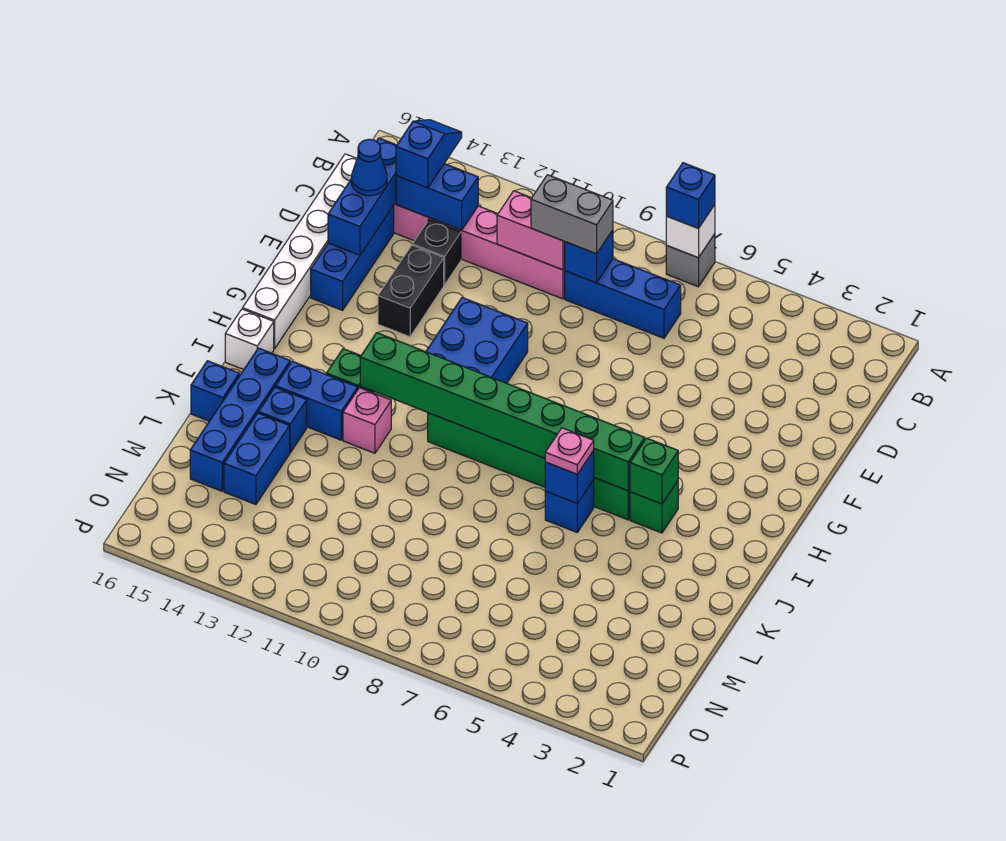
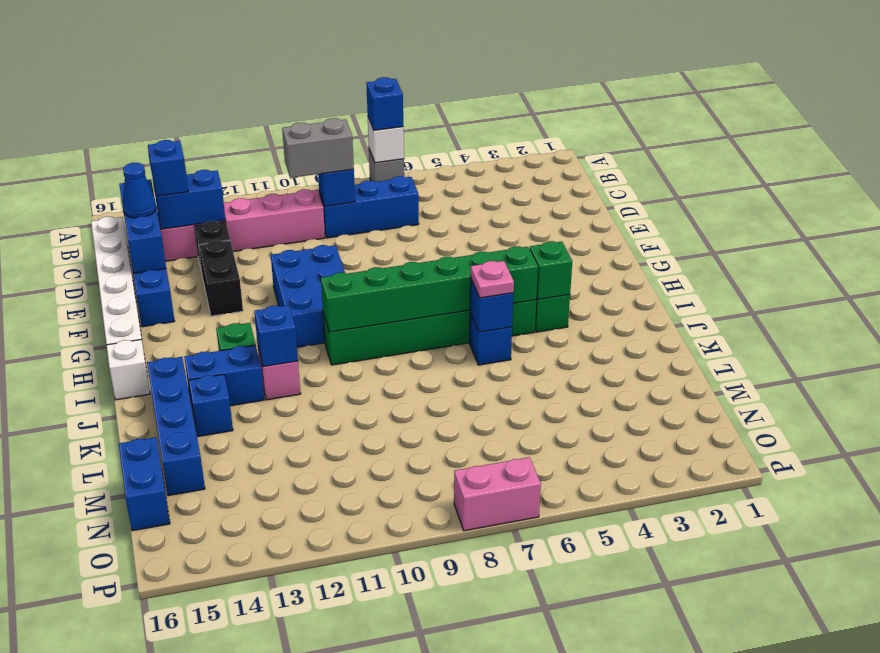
pink 1x2 brick [497,191,565,270] -> pink 1x2 brick moved to [454,457,541,531]
green 1x8 brick [360,333,645,491] -> green 1x6 brick [321,246,538,332]
blue 1x1 brick [191,361,239,421] -> blue 1x1 brick moved to [254,305,298,367]
blue 1x2 brick [224,413,290,505] -> blue 1x2 brick moved to [119,437,170,531]

